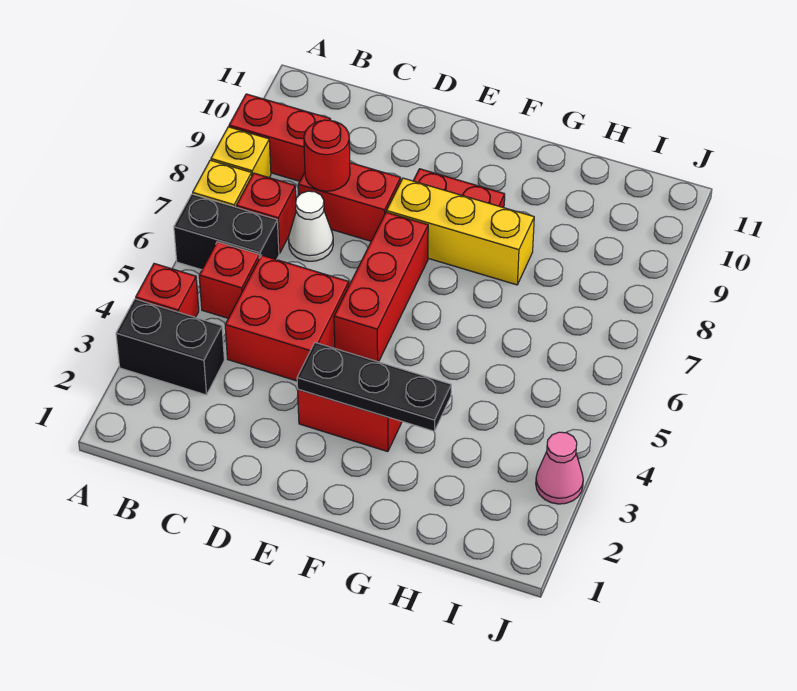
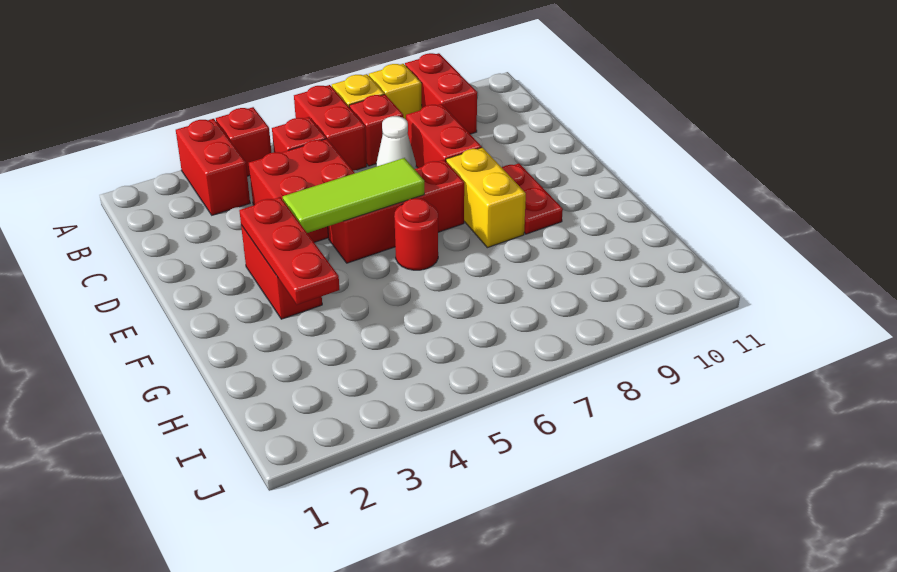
black 1x2 brick [116,299,224,395] -> red 1x2 brick [176,119,250,215]
black 1x2 brick [174,194,279,270] -> red 1x2 brick [294,85,367,170]
red 1x1 round brick [304,120,350,191] -> red 1x1 round brick moved to [394,198,438,270]
black 1x3 plate [297,343,451,431] -> red 1x3 plate [239,197,339,305]
none -> lime 1x3 tile [283,158,424,233]
yellow 1x3 brick [387,178,534,285] -> yellow 1x2 brick [446,147,526,248]
pink 1x1 cone [536,432,583,504] -> none

